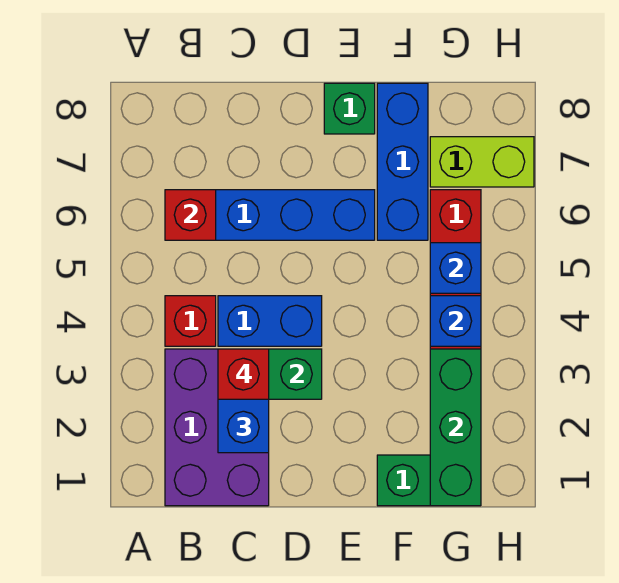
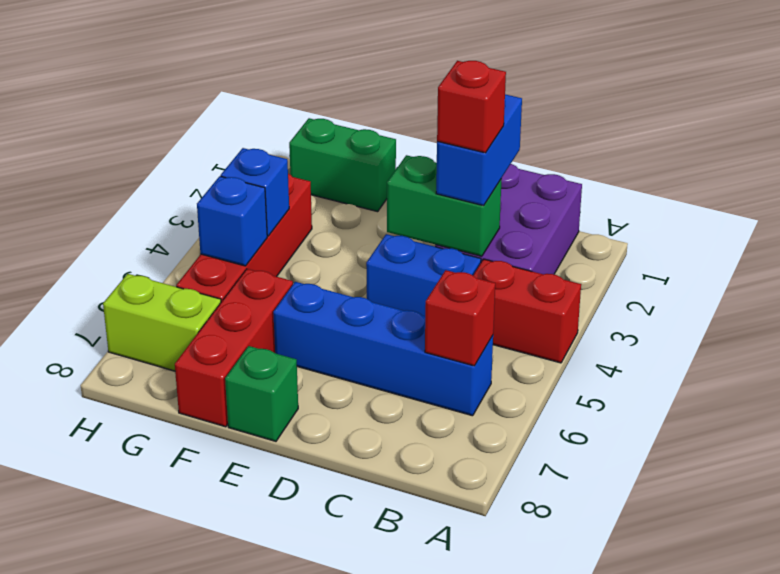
red 1x1 brick [165,296,216,346] -> red 1x2 brick [473,259,581,363]
blue 1x3 brick [377,83,428,240] -> red 1x3 brick [175,269,293,427]
green 1x3 brick [430,349,481,506] -> none

